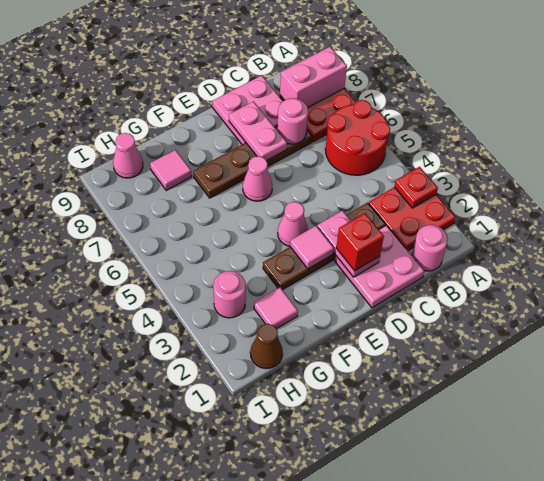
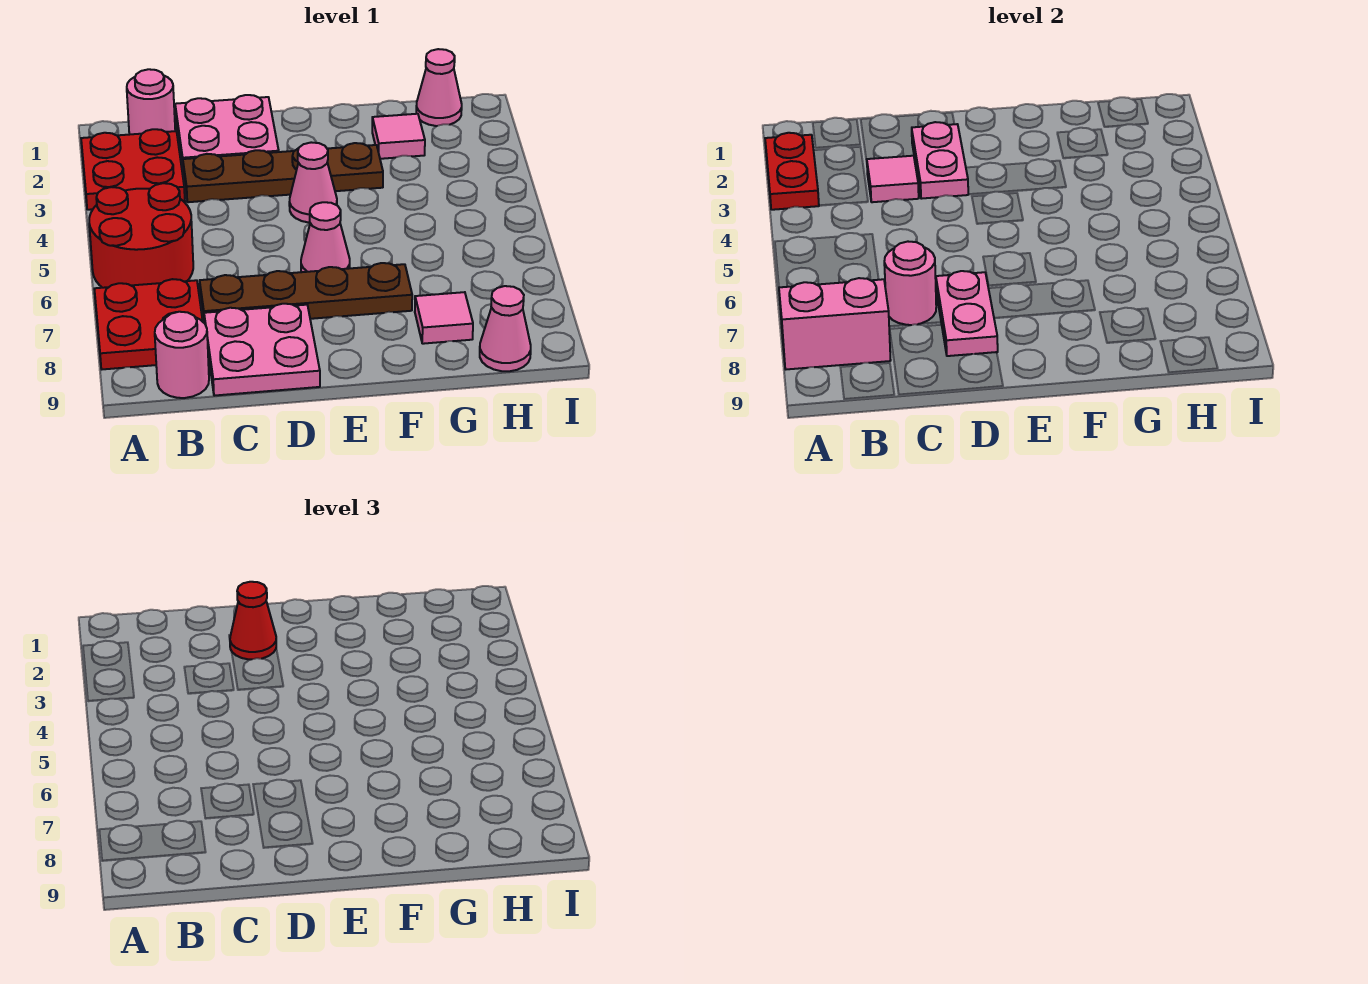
red 1x1 plate [394,167,438,208] -> red 1x2 plate [765,133,819,210]
red 1x1 brick [336,213,384,271] -> red 1x1 cone [230,582,276,659]
pink 1x1 tile [290,226,334,269] -> pink 1x1 tile moved to [867,156,919,202]
brown 1x1 cone [250,324,283,369] -> pink 1x1 cone [416,49,462,126]
pink 1x1 round brick [213,271,246,318] -> pink 1x1 round brick moved to [155,312,209,398]

